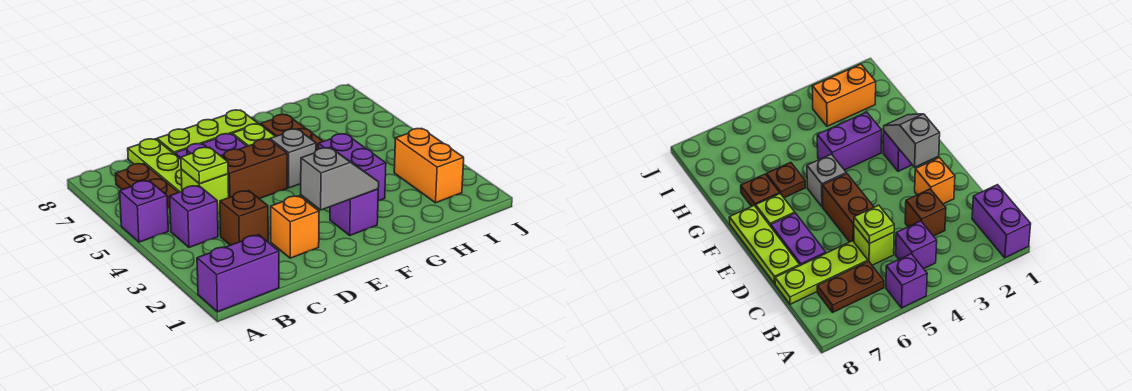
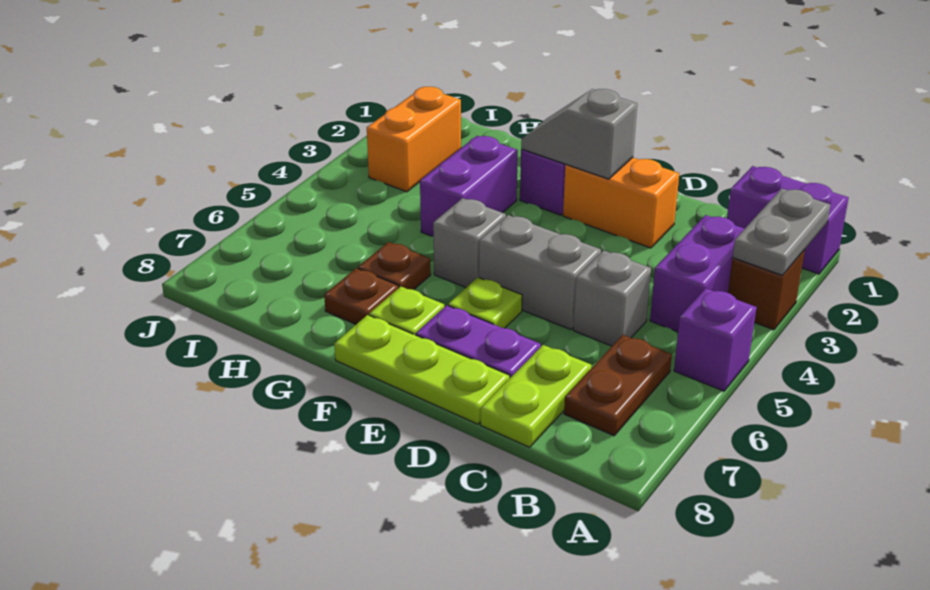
none -> grey 1x2 plate [733,189,831,275]
purple 1x1 brick [170,186,218,247] -> purple 1x2 brick [650,215,744,332]
brown 1x1 brick [220,191,268,245] -> brown 1x1 brick moved to [728,250,805,330]
lime 1x1 brick [181,169,229,213] -> grey 1x1 brick [573,250,651,346]
lime 1x1 plate [181,147,228,184] -> lime 1x1 plate moved to [448,277,522,328]
lime 1x3 plate [128,139,182,192] -> lime 1x2 plate [480,345,591,447]
orange 1x1 brick [271,196,319,258] -> orange 1x2 brick [563,158,679,248]
brown 1x2 brick [221,139,287,199] -> grey 1x2 brick [479,215,601,330]

